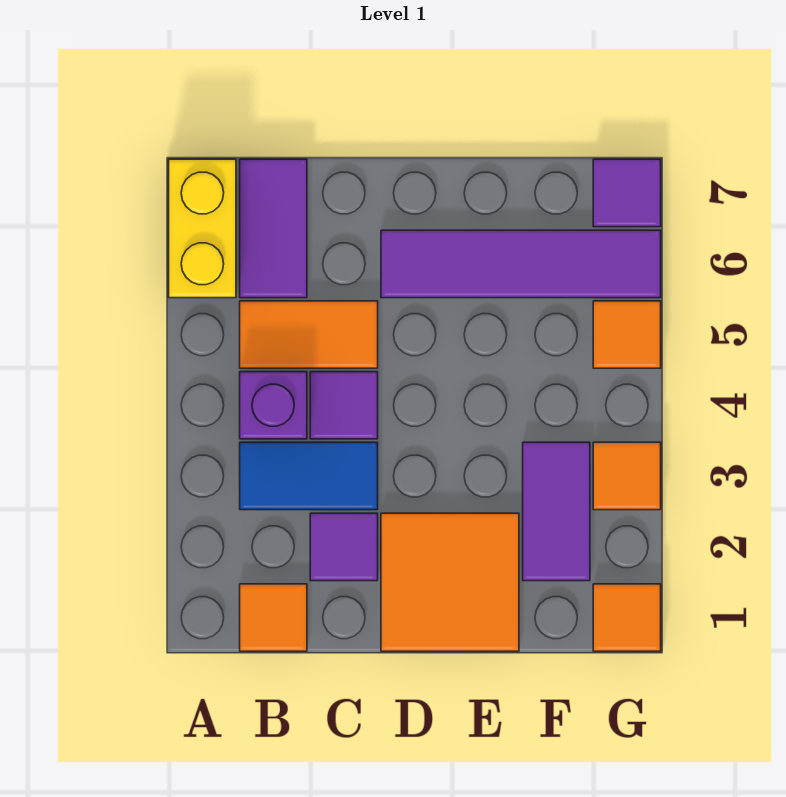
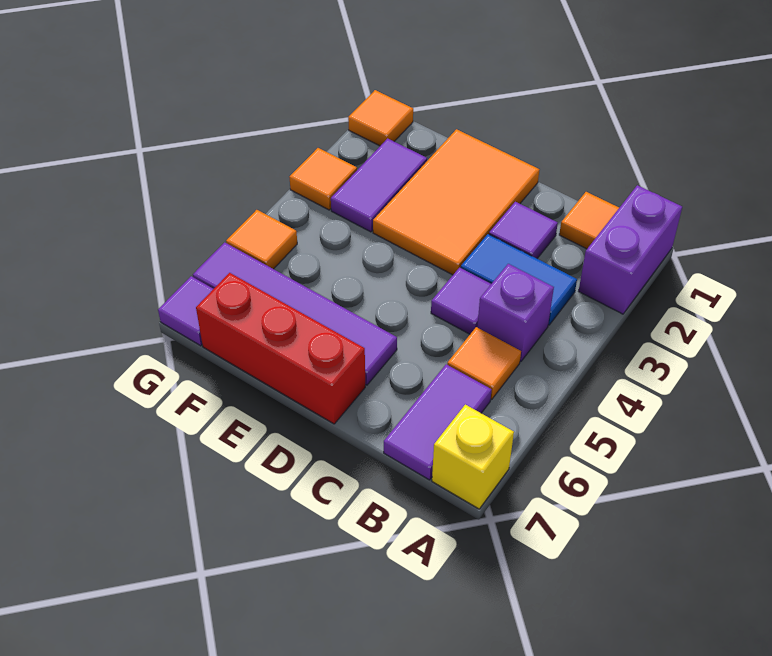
none -> purple 1x2 brick [579,185,682,314]
yellow 1x2 brick [169,159,236,298] -> yellow 1x1 brick [432,405,514,509]
orange 1x2 tile [240,301,378,368] -> orange 1x1 tile [447,327,521,399]
orange 2x2 tile [381,513,519,651] -> orange 2x3 tile [373,129,539,275]
none -> red 1x3 brick [196,273,365,424]

